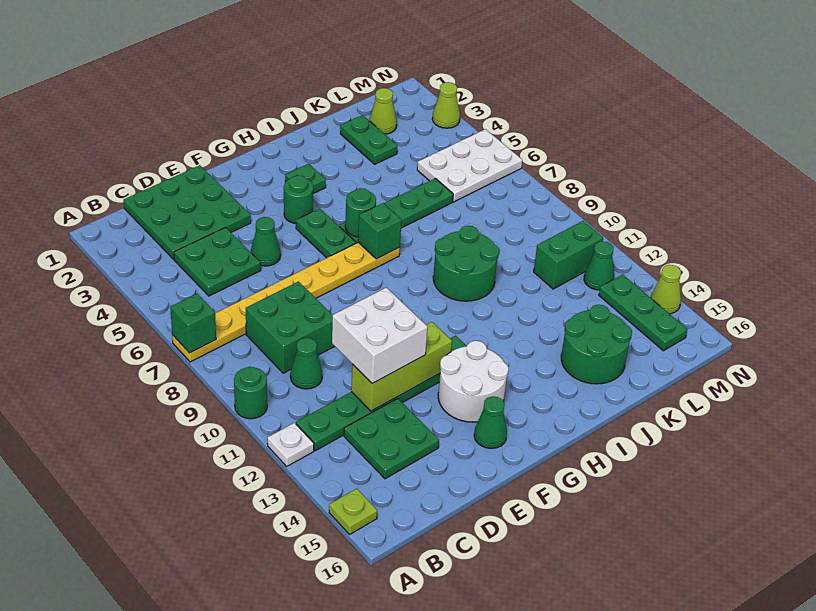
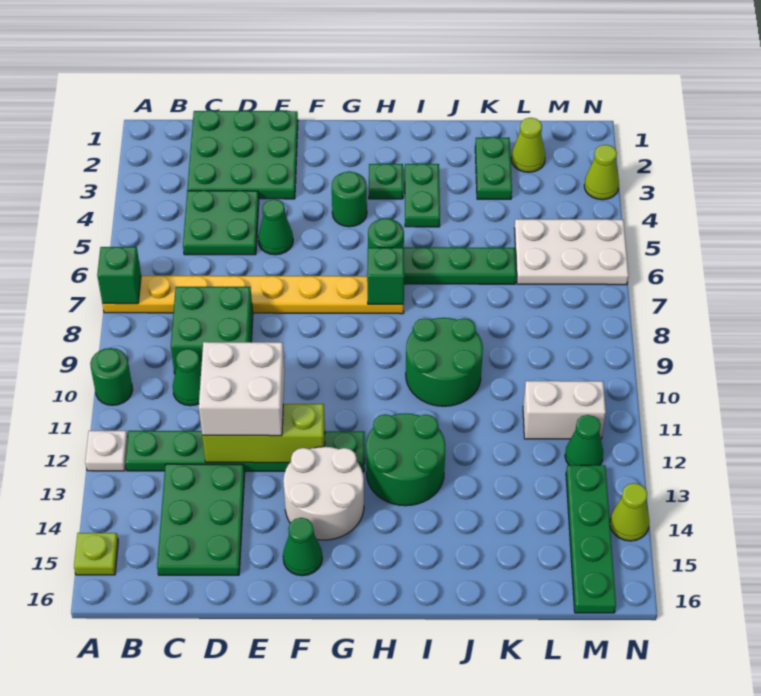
green 2x2 plate [344,399,439,479] -> green 2x3 plate [157,464,245,575]
green 1x2 plate [296,209,356,258] -> green 1x2 plate moved to [405,164,440,227]
green 2x2 round brick [561,305,632,384] -> green 2x2 round brick moved to [366,413,445,506]
green 1x2 brick [534,221,603,289] -> white 1x2 brick [523,381,606,439]
green 1x3 plate [599,275,687,351] -> green 1x4 plate [566,465,616,613]

